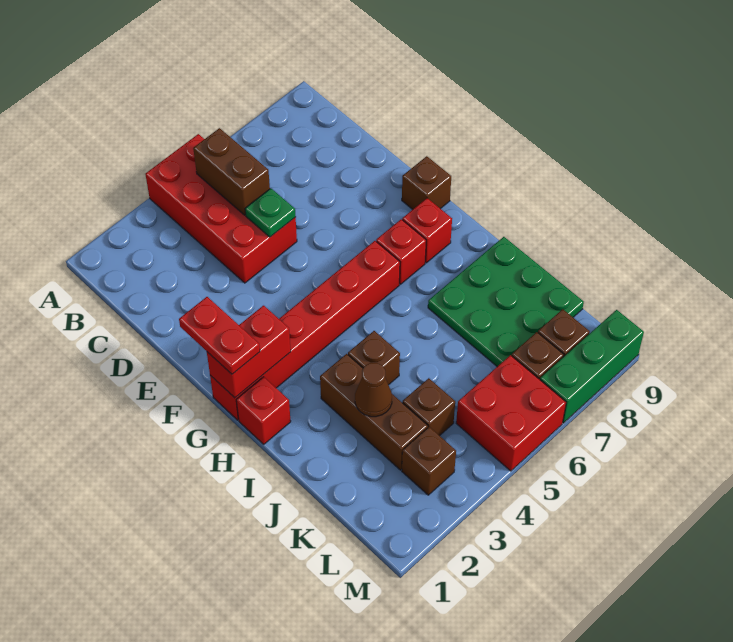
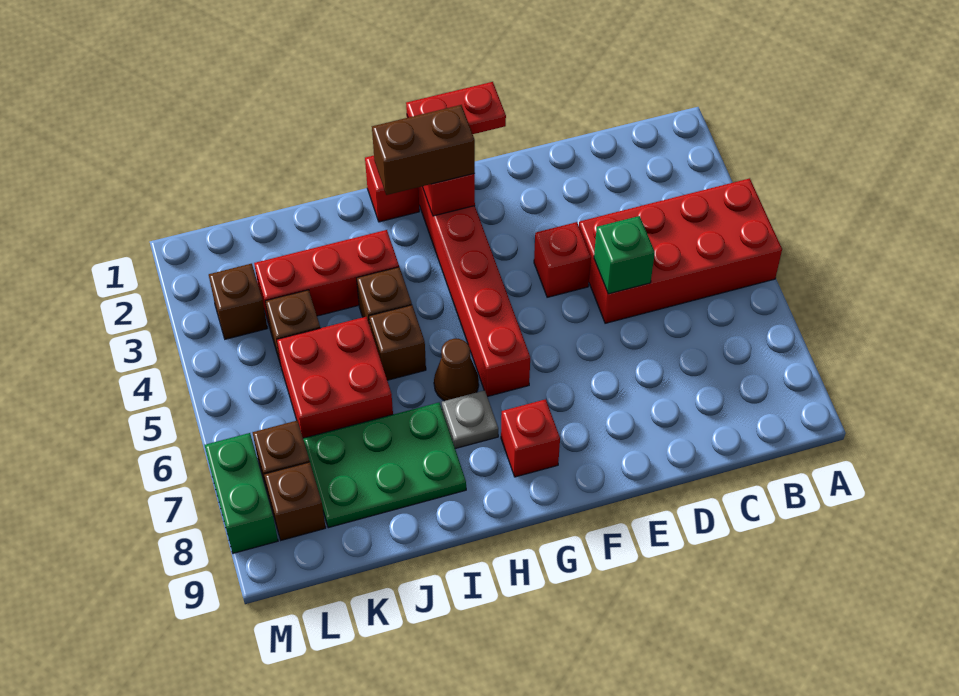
brown 1x2 brick [193,128,270,215] -> brown 1x2 brick moved to [372,105,475,195]
green 1x1 plate [245,188,296,237] -> green 1x1 brick [594,216,655,294]
brown 1x1 brick [402,156,451,209] -> brown 1x1 brick moved to [369,305,426,380]
red 1x1 brick [376,219,426,284] -> red 1x1 brick moved to [534,222,591,297]
none -> grey 1x1 plate [442,390,498,449]
brown 1x3 brick [320,354,428,470] -> red 1x3 brick [254,230,399,327]
green 3x3 plate [428,237,584,367] -> green 2x3 plate [303,403,466,528]
brown 1x1 cone [355,363,392,417] -> brown 1x1 cone moved to [434,339,479,401]
red 2x2 brick [456,355,566,471] -> red 2x2 brick moved to [277,317,393,438]
green 1x3 brick [540,310,644,423] -> green 1x2 brick [205,433,278,553]

